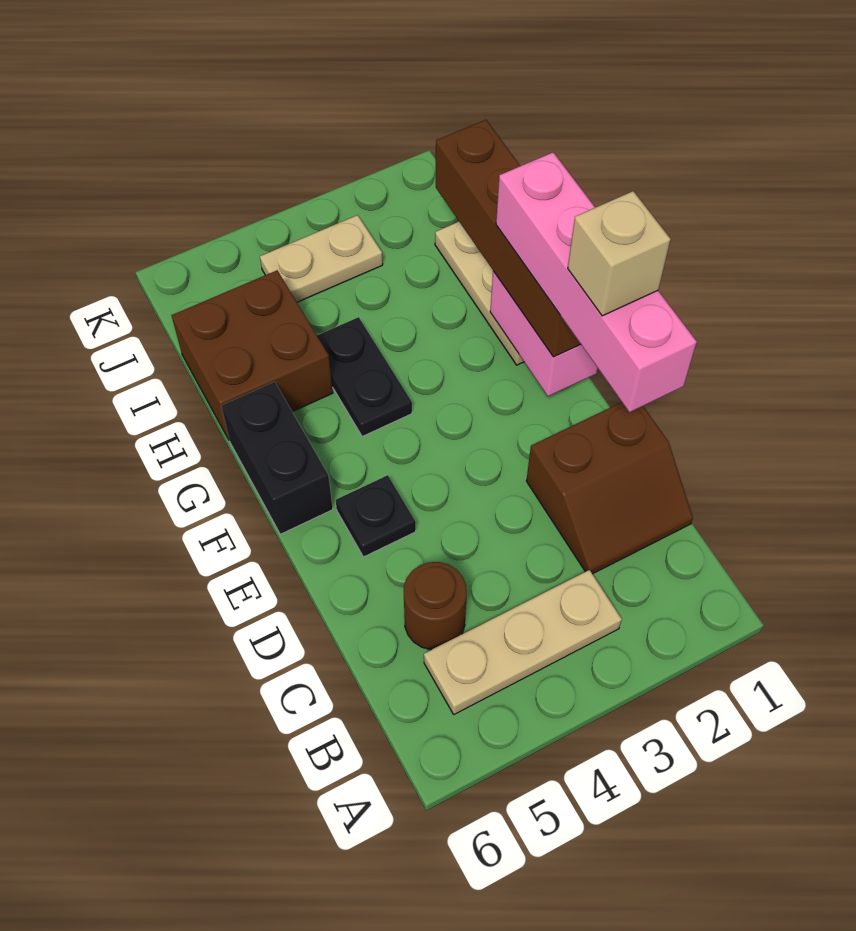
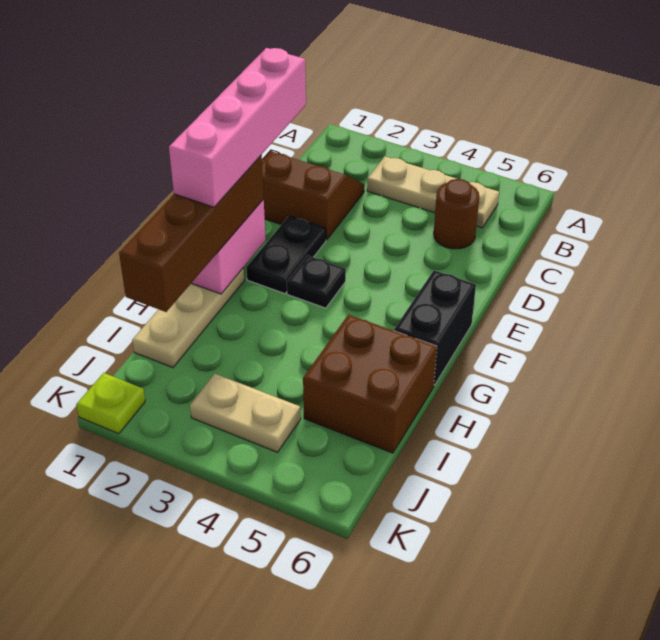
tan 1x1 brick [568,191,671,316] -> none
black 1x1 plate [336,475,416,557] -> black 1x1 plate moved to [287,255,346,308]
black 1x2 plate [317,317,412,437] -> black 1x2 plate moved to [246,216,326,294]
none -> lime 1x1 plate [76,373,145,434]

